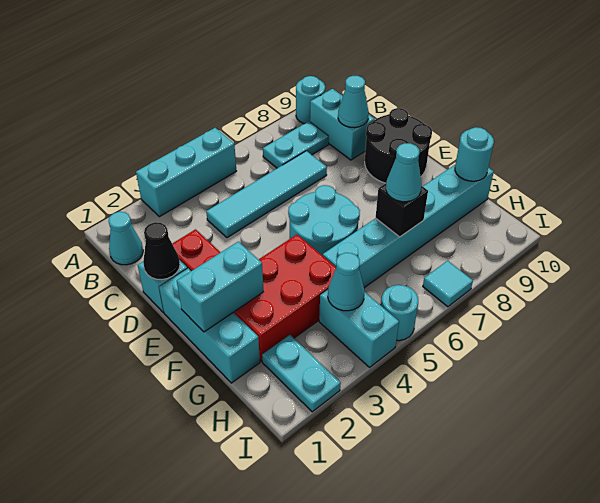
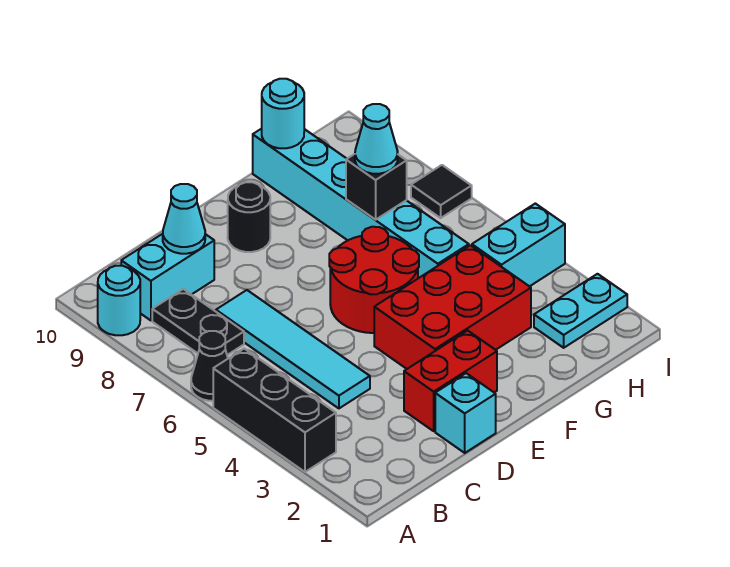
cyan 1x3 brick [136,128,236,217] -> black 1x3 brick [213,349,336,472]
cyan 1x1 cone [109,212,143,265] -> none
cyan 1x2 plate [263,121,329,168] -> black 1x2 plate [152,289,244,355]
black 1x1 cone [143,222,180,280] -> black 1x1 cone moved to [191,331,228,401]
black 2x2 round brick [365,108,432,183] -> black 1x1 round brick [228,182,270,252]
cyan 1x3 brick [159,269,260,383] -> none
cyan 2x2 round brick [288,185,360,256] -> red 2x2 round brick [329,227,419,333]
cyan 1x2 brick [177,242,263,332] -> none
red 2x3 brick [234,234,336,361] -> red 2x3 brick turned to [374,245,531,369]
cyan 1x1 cone [328,253,364,311] -> none
cyan 1x1 round brick [381,285,418,341] -> none
cyan 1x1 tile [423,261,473,307] -> black 1x1 tile [411,165,472,218]

